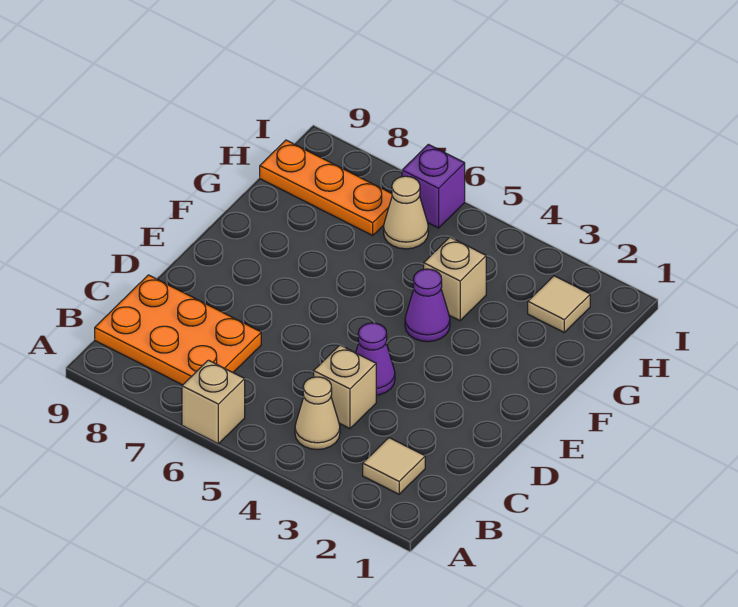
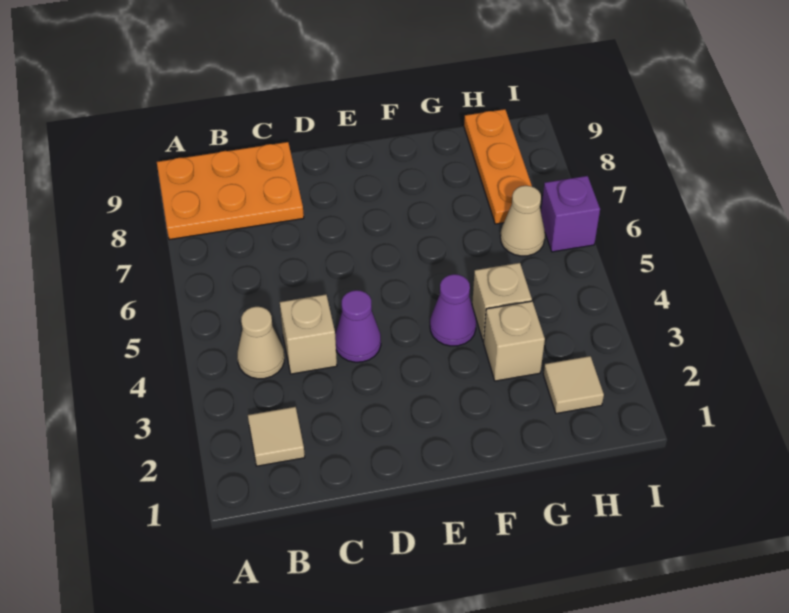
tan 1x1 brick [182,360,245,444] -> tan 1x1 brick moved to [484,301,545,381]
orange 2x3 plate [95,275,261,385] -> orange 2x3 plate turned to [157,142,304,240]

